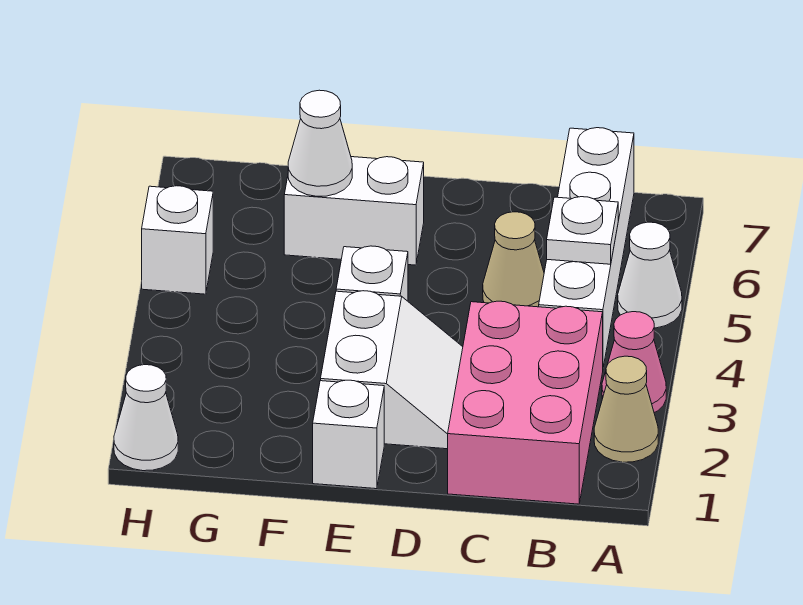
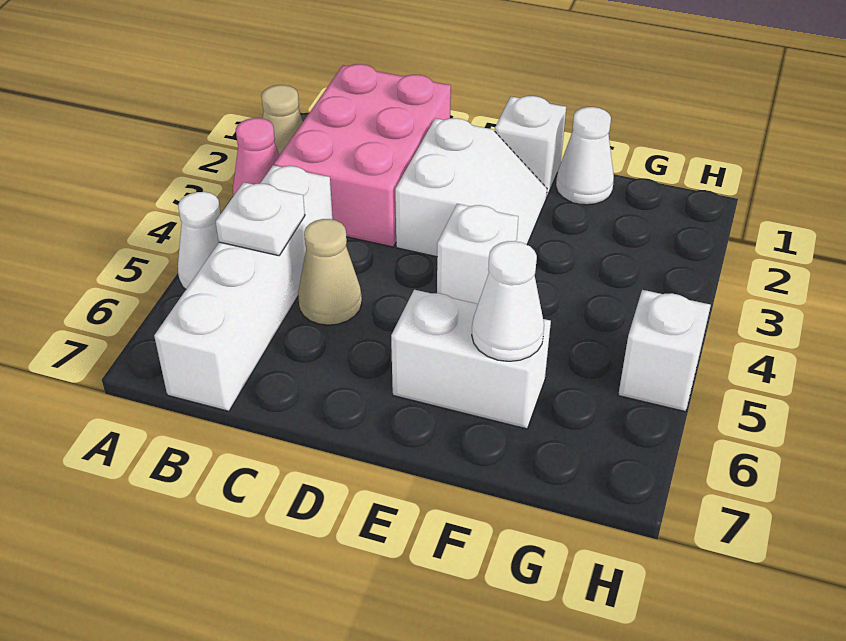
white 2x2 slope [321,291,463,449] -> white 2x2 slope turned to [395,118,547,257]
white 1x1 cone [114,365,178,471] -> white 1x1 cone moved to [556,107,614,205]

